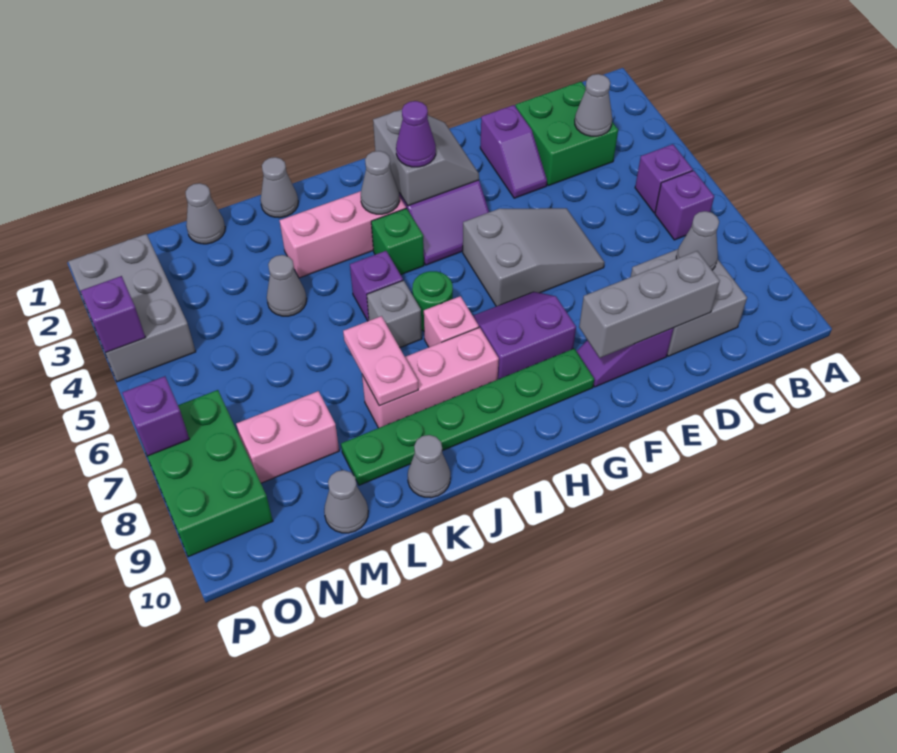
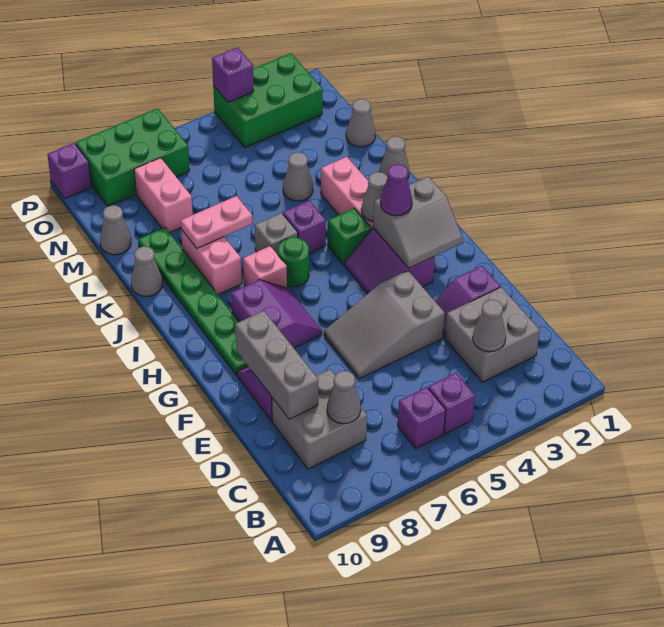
green 2x2 brick [516,82,618,186] -> grey 2x2 brick [445,287,540,382]
grey 2x3 slope [463,208,605,306] -> grey 2x3 slope turned to [324,271,445,379]
pink 1x3 brick [362,327,499,428] -> pink 1x2 brick [181,229,242,294]
grey 2x3 brick [68,234,196,382] -> green 2x3 brick [213,53,322,147]
purple 1x1 brick [122,376,189,456] -> purple 1x1 brick moved to [47,143,91,198]

